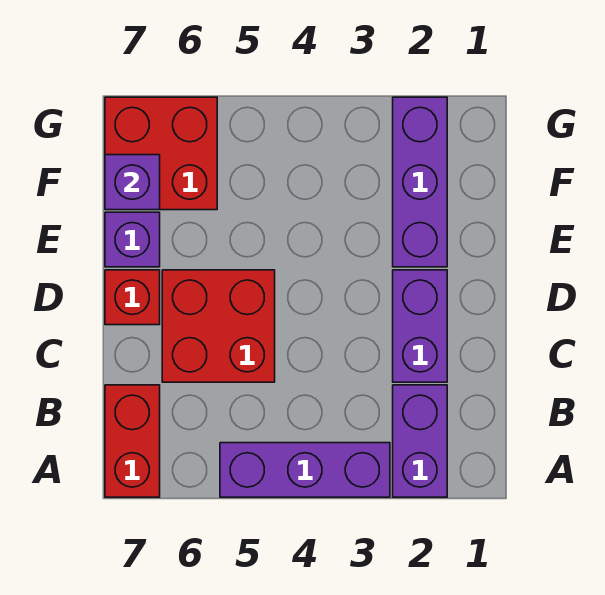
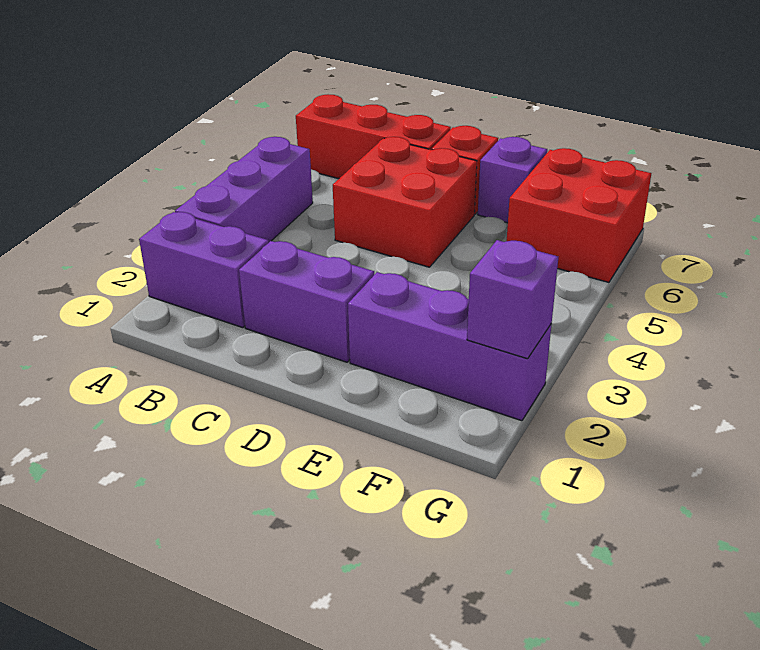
red 1x2 brick [105,385,160,497] -> red 1x3 brick [296,94,451,179]
purple 1x1 brick [105,155,160,210] -> purple 1x1 brick moved to [467,240,558,359]

